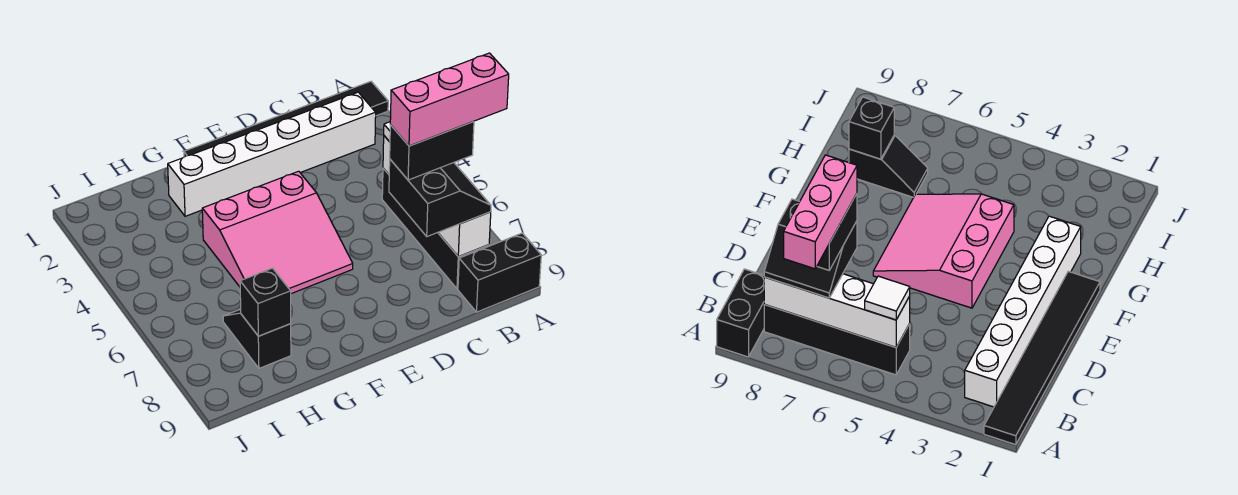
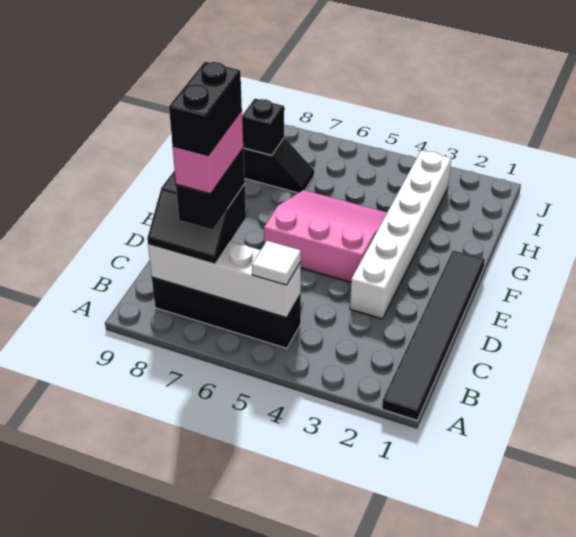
pink 1x3 brick [390,53,509,146] -> pink 1x2 brick [173,110,243,194]
black 1x2 brick [458,233,541,312] -> black 1x2 brick moved to [169,62,242,156]
white 1x6 brick [168,92,376,216] -> white 1x6 brick moved to [350,150,451,319]
pink 3x3 slope [202,171,353,294] -> pink 3x3 slope turned to [264,190,387,282]

